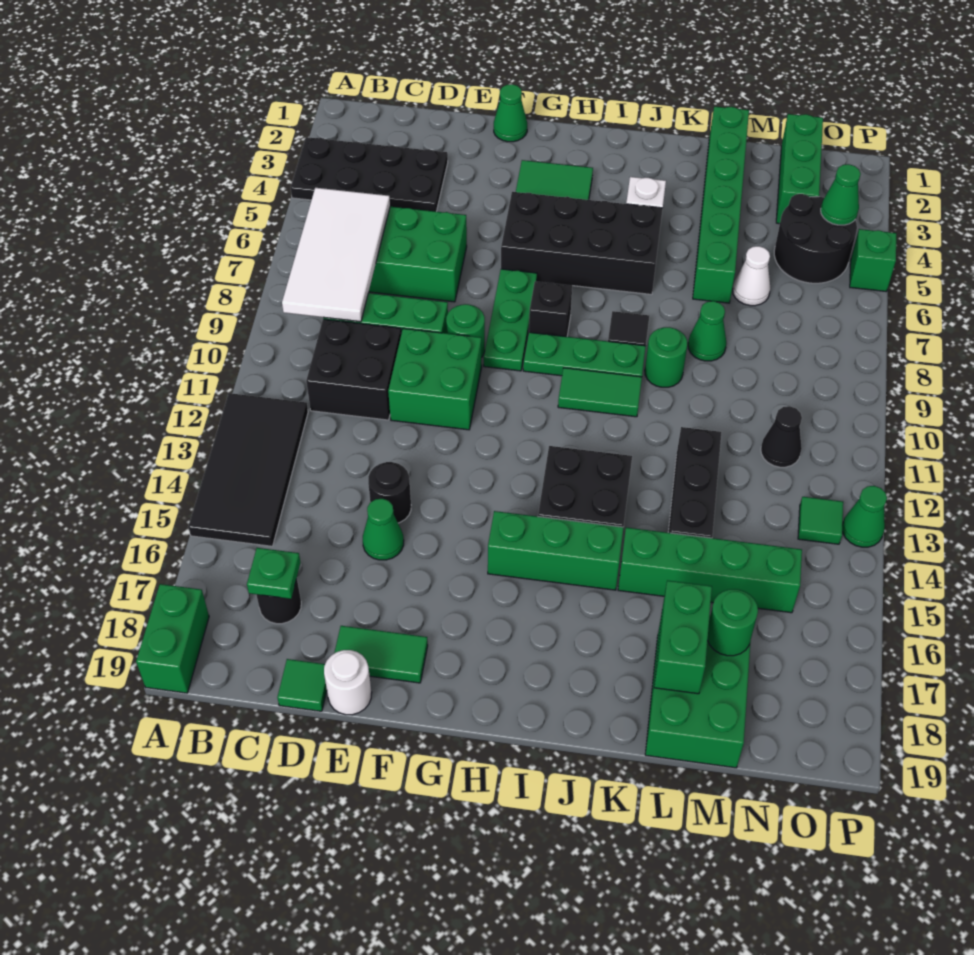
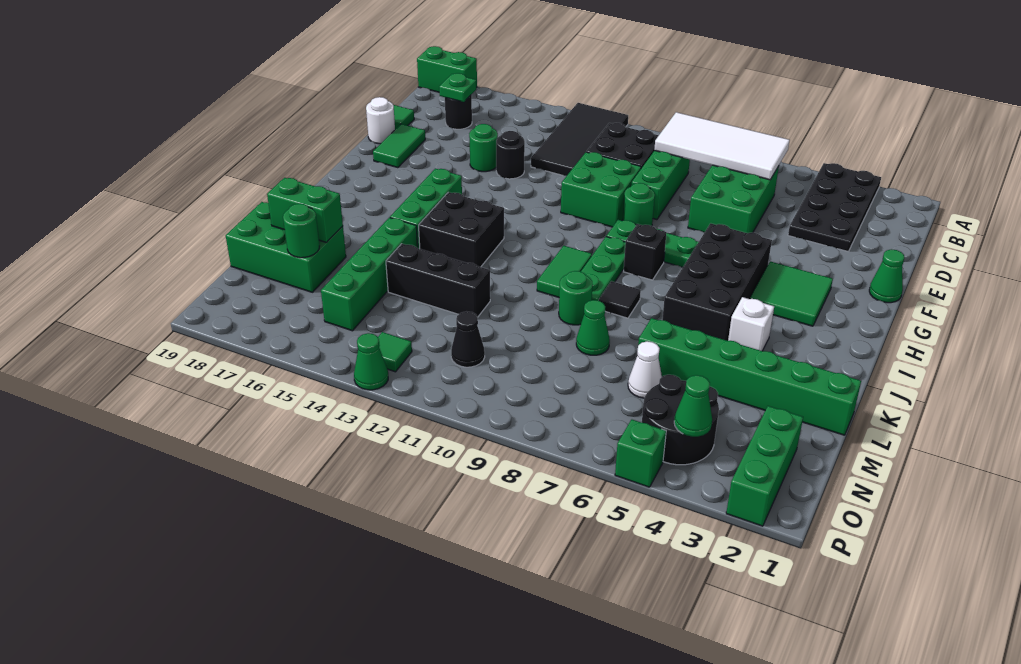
black 2x4 tile [188,393,308,546] -> black 2x4 tile turned to [531,103,628,176]
green 1x1 cone [363,499,404,560] -> green 1x1 round brick [469,124,498,172]
green 1x3 brick [776,114,823,224] -> green 1x3 brick turned to [726,406,803,526]

